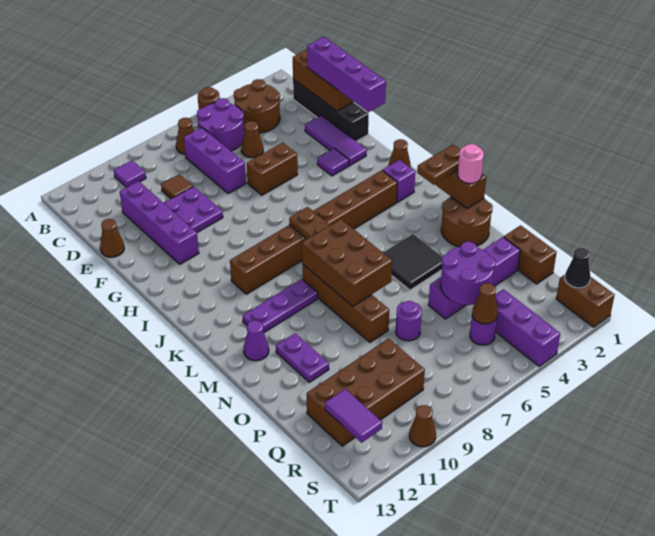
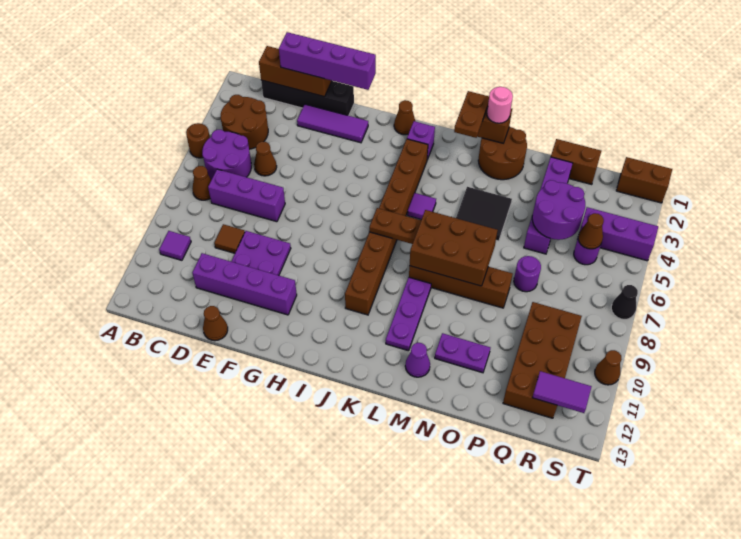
brown 1x2 brick [247,143,298,195] -> none
purple 1x1 tile [317,148,349,176] -> purple 1x1 tile moved to [407,193,436,220]
black 1x1 cone [565,248,590,288] -> black 1x1 cone moved to [611,285,638,319]

